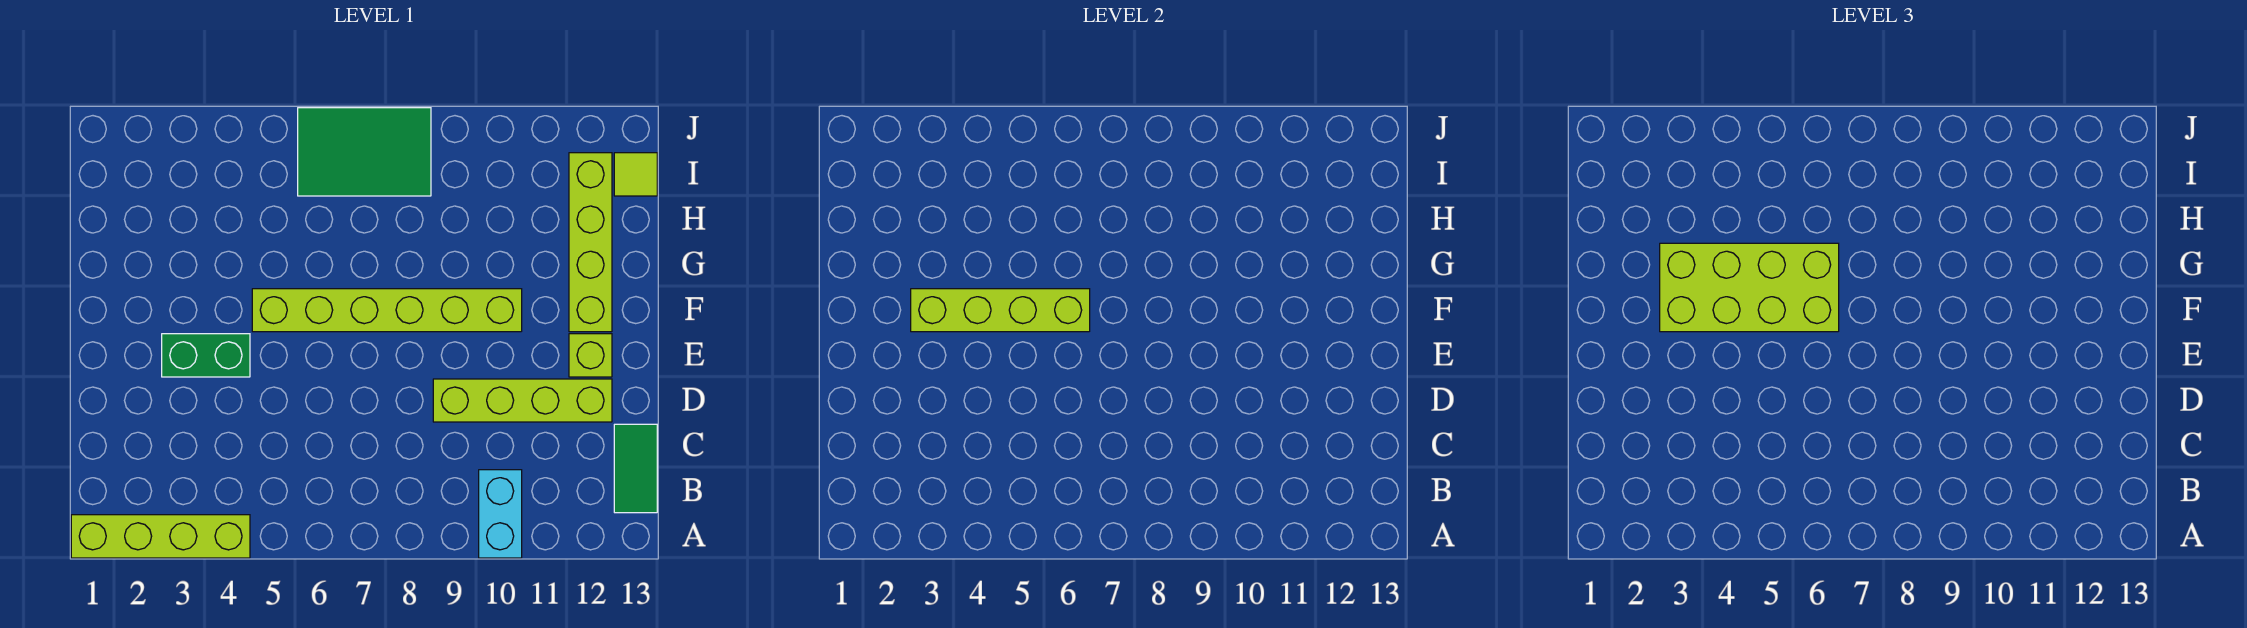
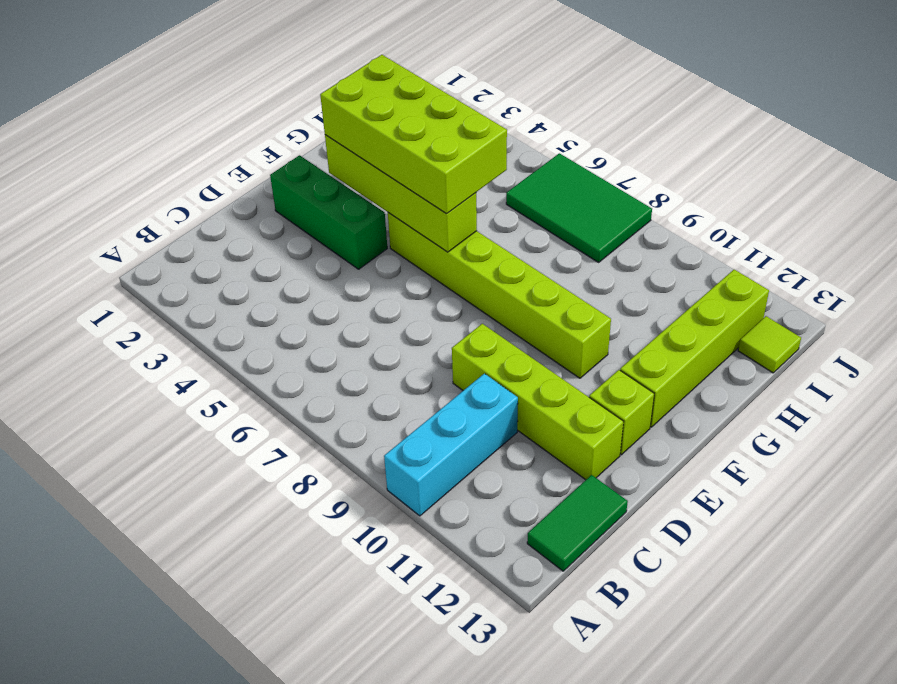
lime 1x4 brick [71,515,250,558] -> none
cyan 1x2 brick [479,470,522,558] -> cyan 1x3 brick [384,374,518,516]
green 1x2 brick [162,334,250,377] -> green 1x3 brick [270,155,387,269]

